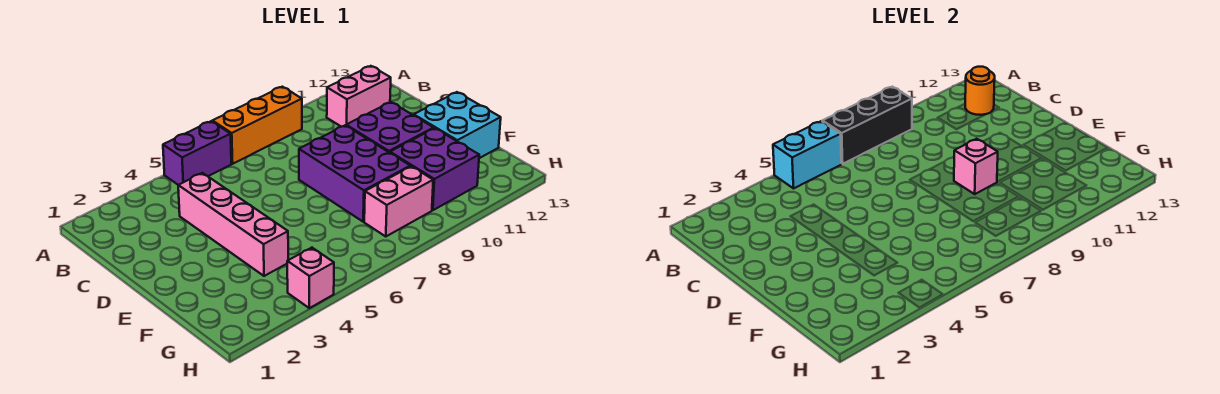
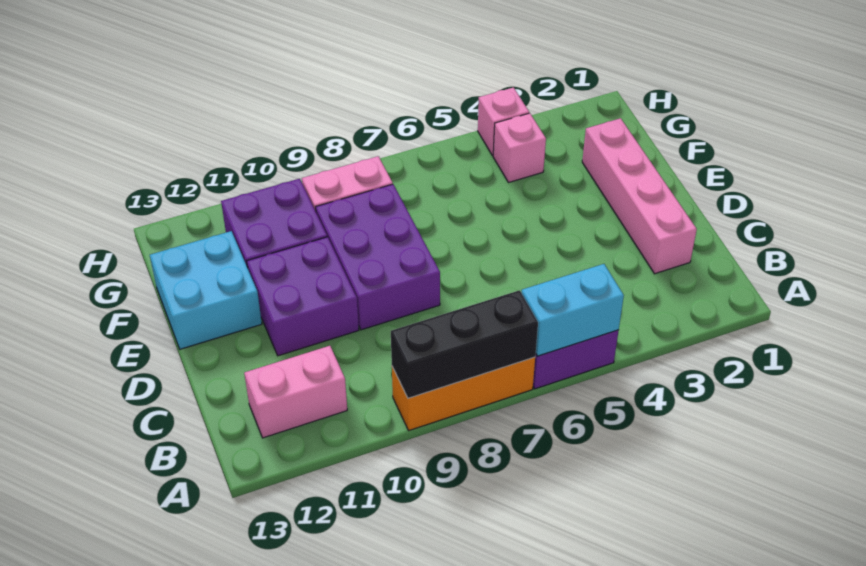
orange 1x1 round brick [965,67,995,115] -> none
pink 1x4 brick [178,173,288,276] -> pink 1x4 brick moved to [582,118,697,274]
pink 1x1 brick [954,139,998,194] -> pink 1x1 brick moved to [493,113,546,183]

